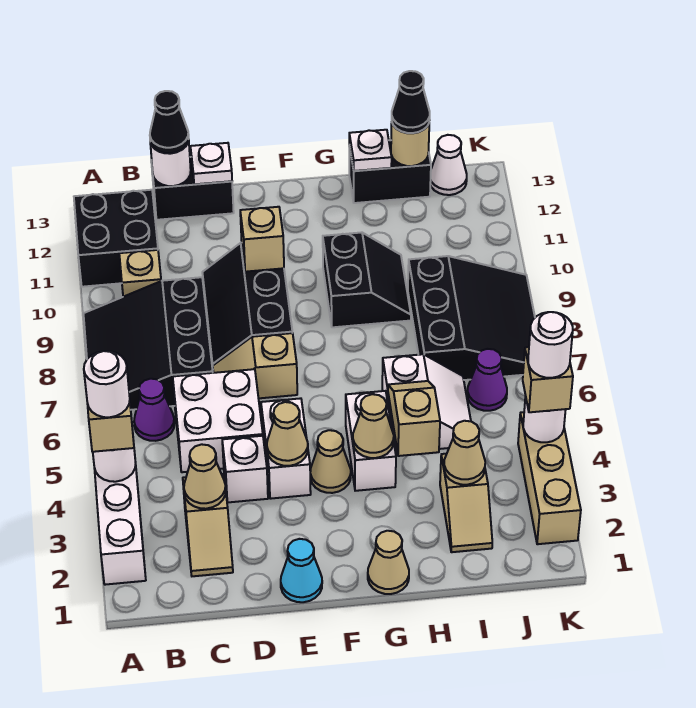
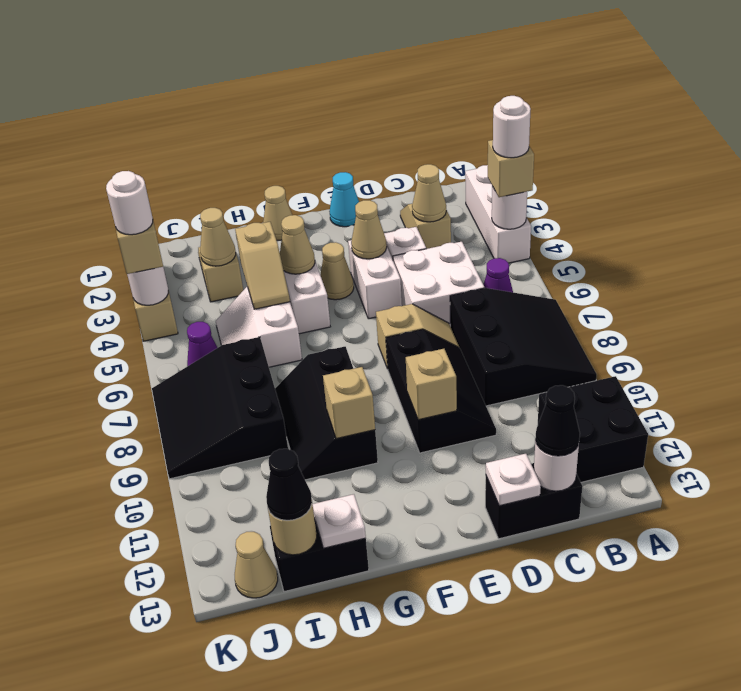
tan 1x1 brick [119,250,161,297] -> tan 1x1 brick moved to [323,367,375,439]
black 2x2 slope [323,232,411,327] -> black 2x3 slope [275,347,378,480]
white 1x1 cone [430,135,467,195] -> tan 1x1 cone [235,532,278,598]

